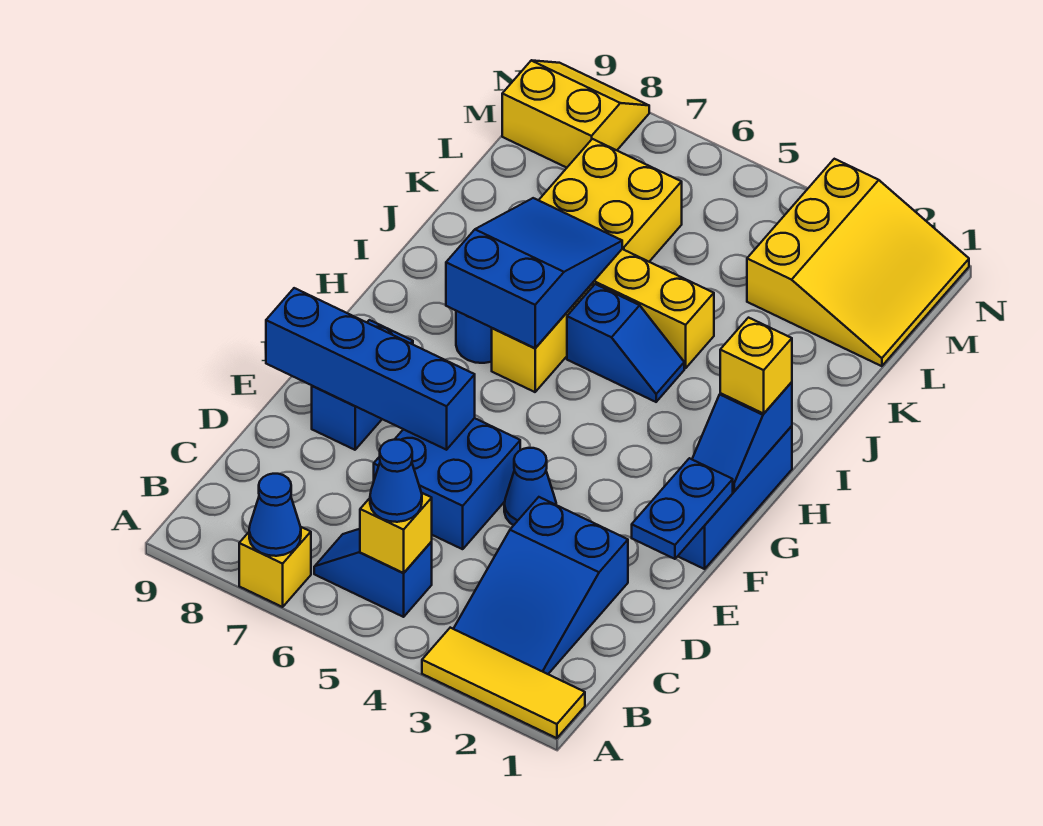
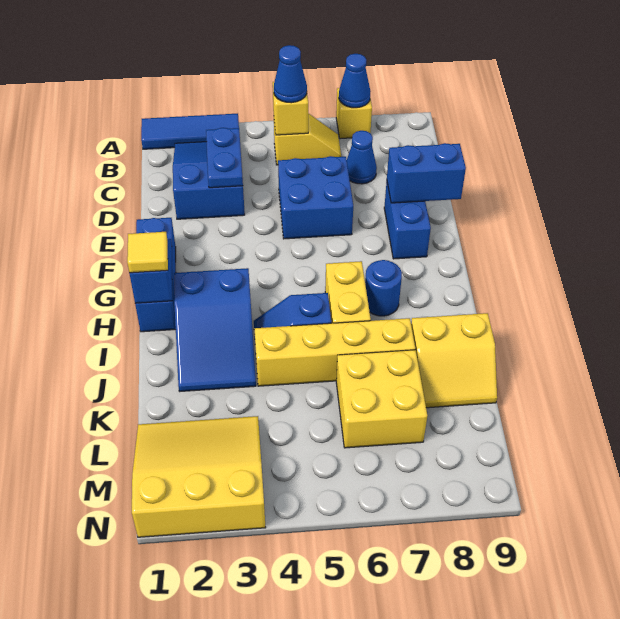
yellow 1x3 tile [422,628,585,738] -> blue 1x3 tile [141,114,239,149]
blue 1x2 slope [314,529,432,617] -> yellow 1x2 slope [274,113,341,165]
blue 1x2 plate [632,458,733,559] -> blue 1x2 plate moved to [206,128,243,188]
blue 1x1 cone [504,448,556,525] -> blue 1x1 cone moved to [347,131,377,184]
blue 1x4 brick [266,288,475,450] -> blue 1x2 brick [387,143,466,203]
yellow 1x1 brick [720,318,792,414] -> yellow 1x1 tile [127,232,168,273]
blue 2x3 slope [446,198,622,348] -> blue 2x3 slope moved to [174,268,256,391]
yellow 3x3 slope [747,159,969,366] -> yellow 3x3 slope turned to [132,416,266,537]
yellow 2x2 slope [502,60,649,168] -> yellow 2x2 slope moved to [411,313,497,408]

